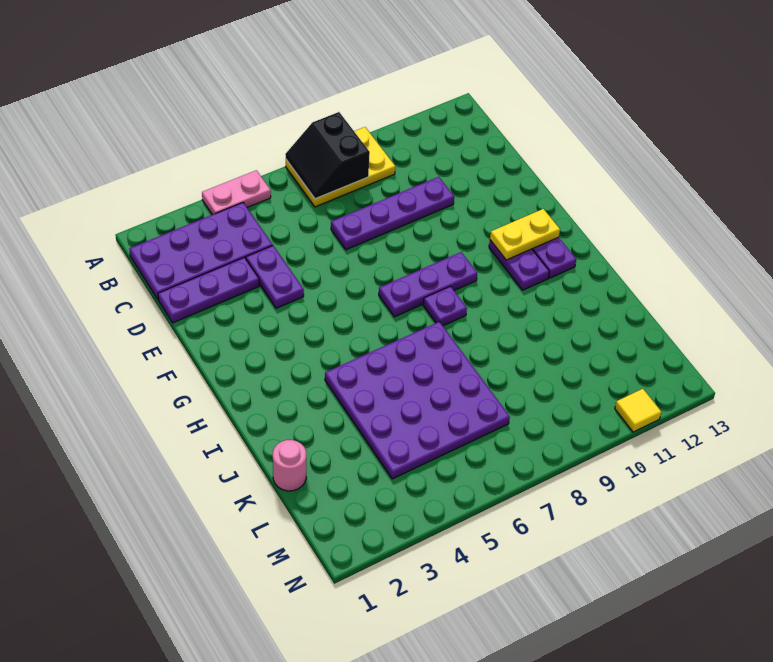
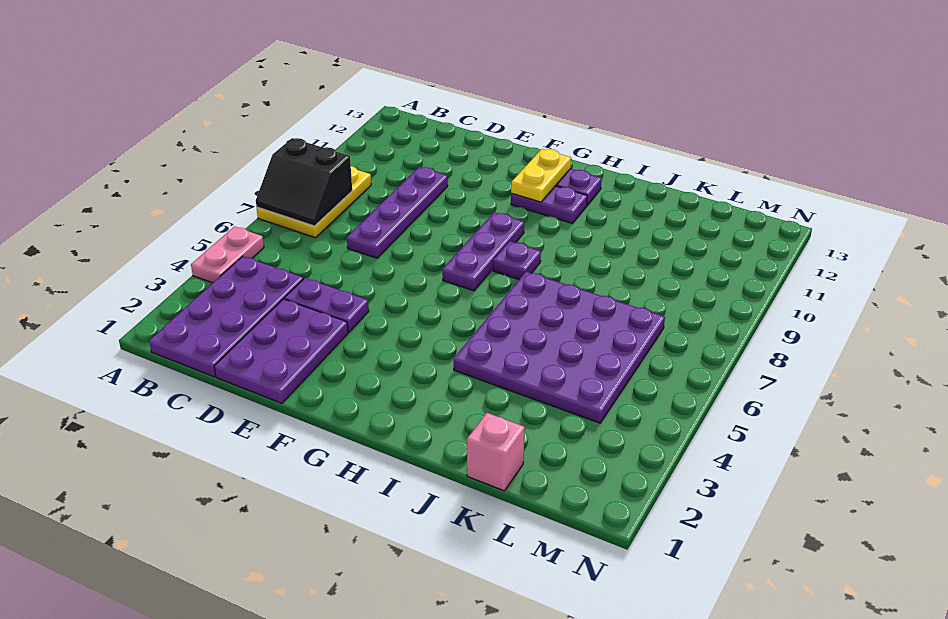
purple 1x3 plate [158,257,259,323] -> purple 2x3 plate [214,299,348,403]
pink 1x1 round brick [273,440,306,491] -> pink 1x1 brick [467,413,525,491]
yellow 1x1 tile [615,389,661,432] -> none

